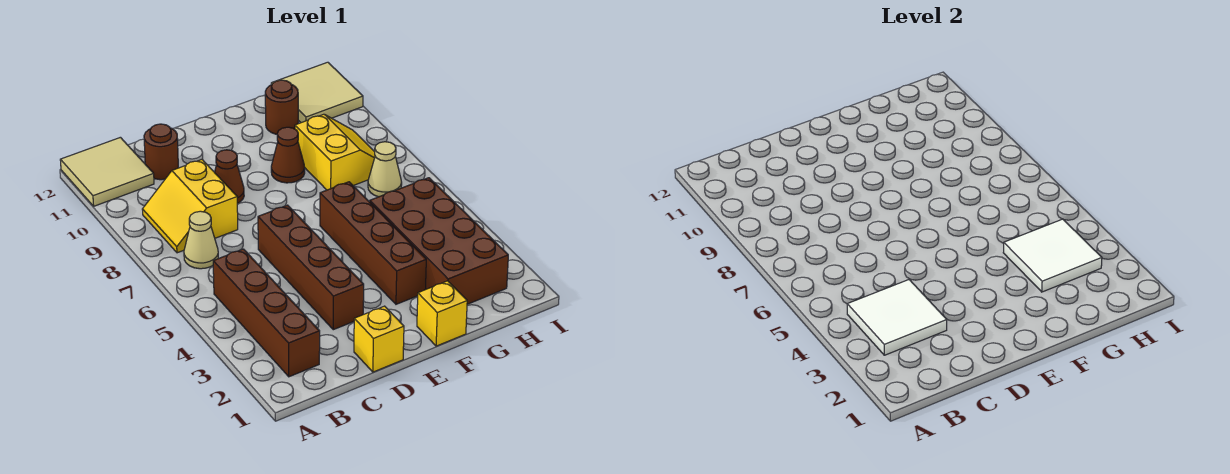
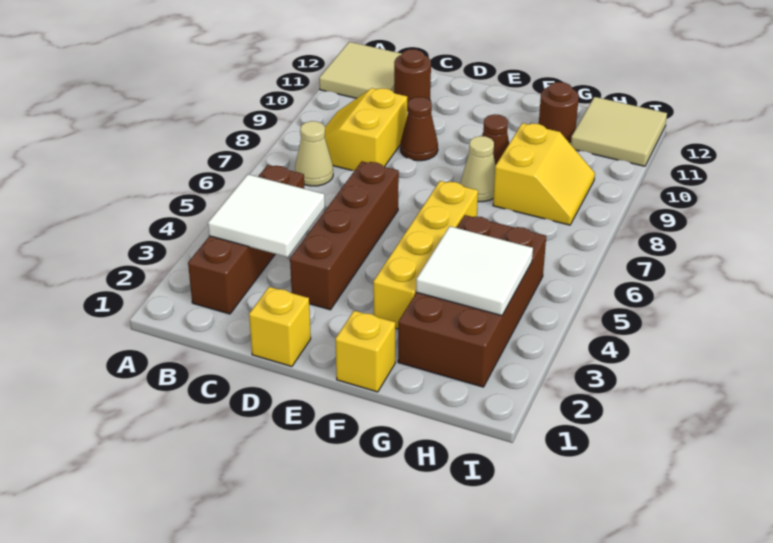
brown 1x4 brick [320,182,426,304] -> yellow 1x4 brick [373,181,478,329]
tan 1x1 cone [368,142,402,197] -> tan 1x1 cone moved to [460,136,496,202]

